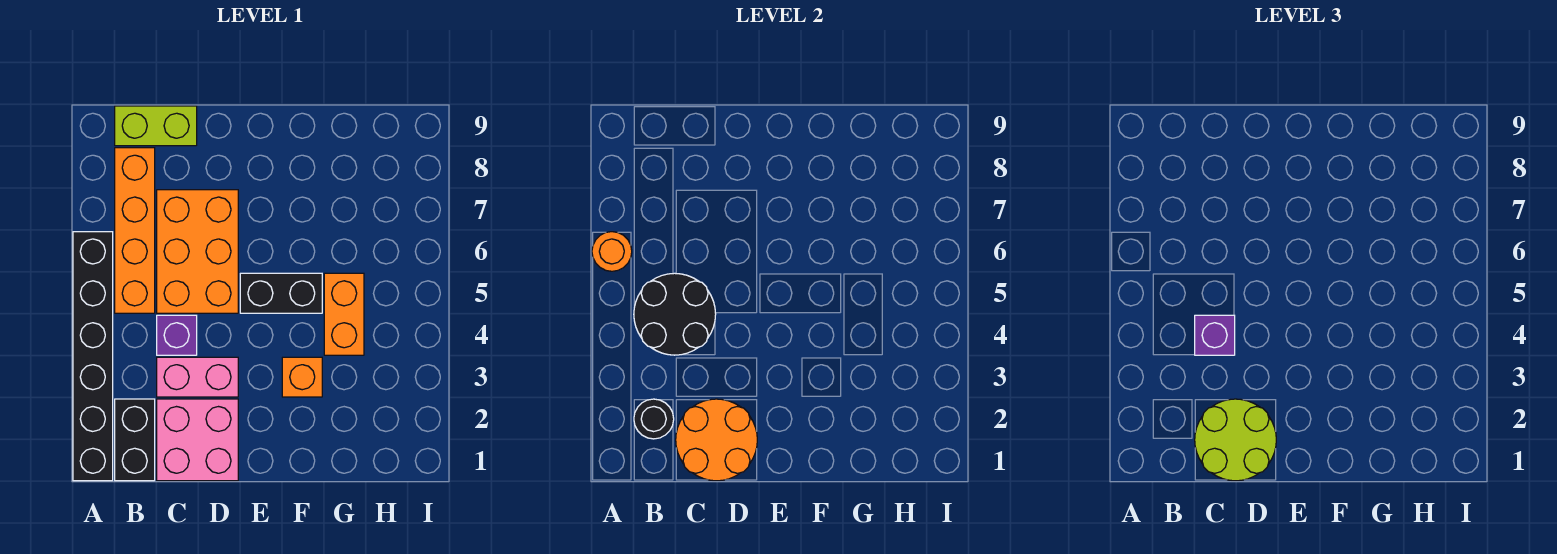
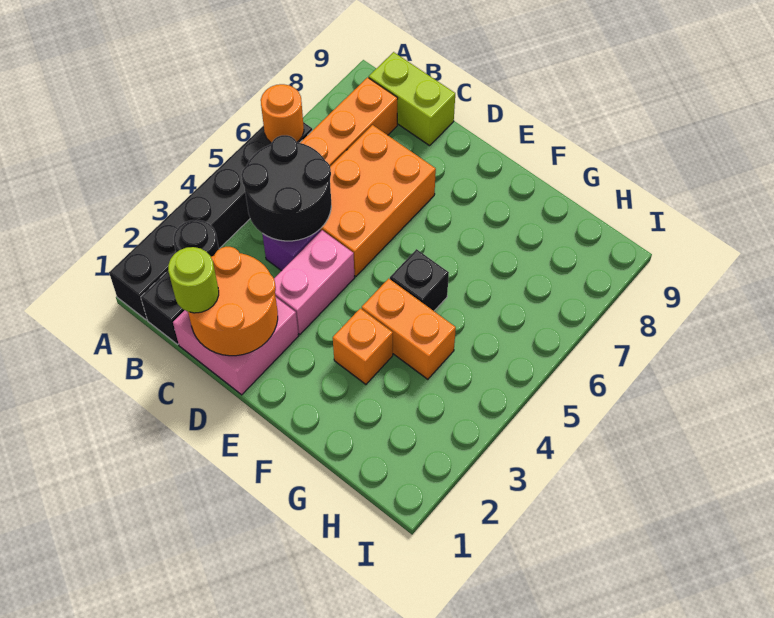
lime 2x2 round brick [1195,399,1276,481] -> lime 1x1 round brick [168,247,219,313]
pink 1x2 brick [157,357,238,397] -> pink 1x2 brick turned to [274,230,355,334]
purple 1x1 brick [1195,315,1235,355] -> none
black 1x2 brick [240,273,322,313] -> black 1x1 brick [390,249,449,311]
orange 1x2 brick [324,273,364,355] -> orange 1x2 brick turned to [362,279,456,379]

